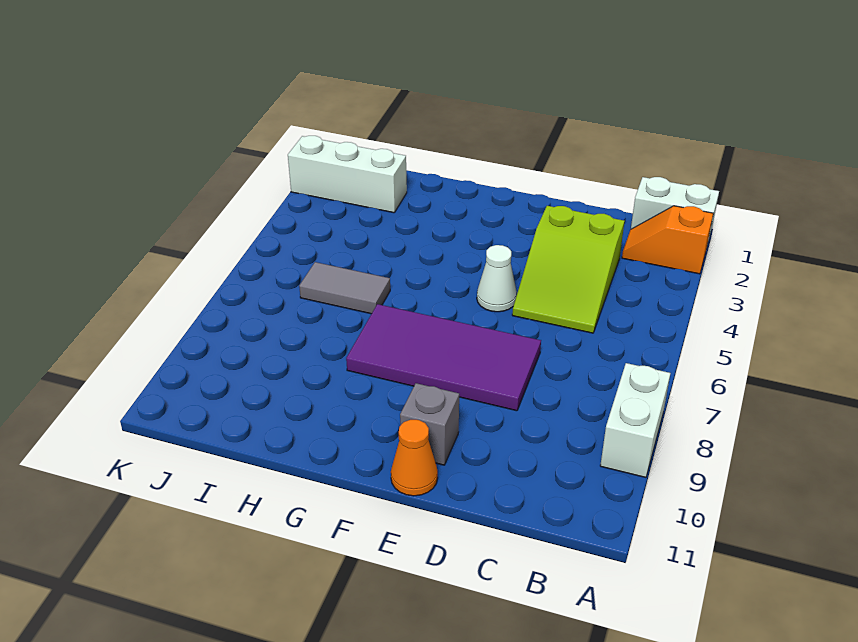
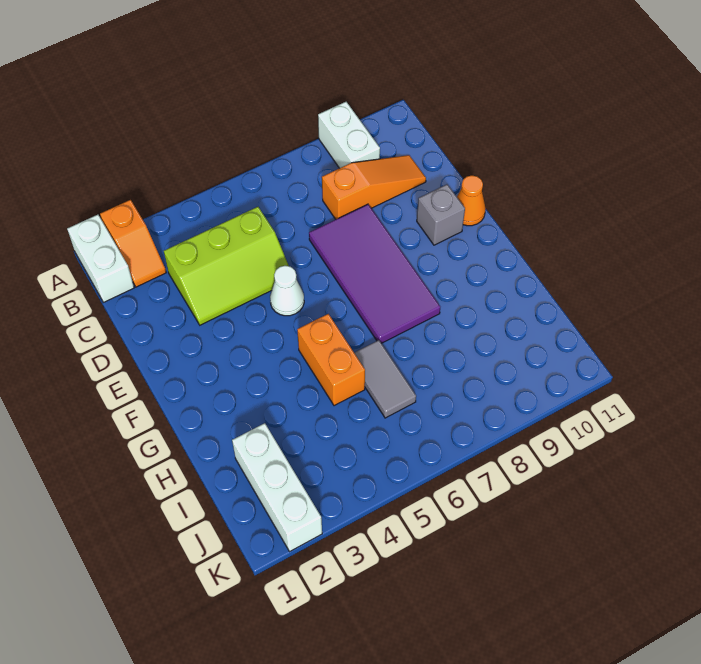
white 1x2 brick [600,363,670,477] -> white 1x2 brick turned to [318,102,380,168]
lime 2x3 slope [512,206,625,333] -> lime 2x3 slope turned to [164,207,289,325]
none -> orange 1x3 slope [322,155,426,219]
none -> orange 1x2 brick [297,314,365,406]

